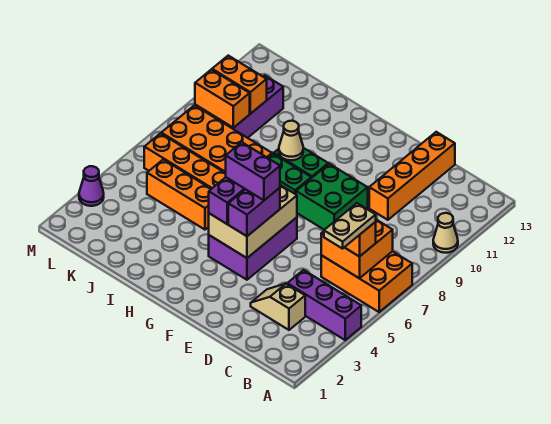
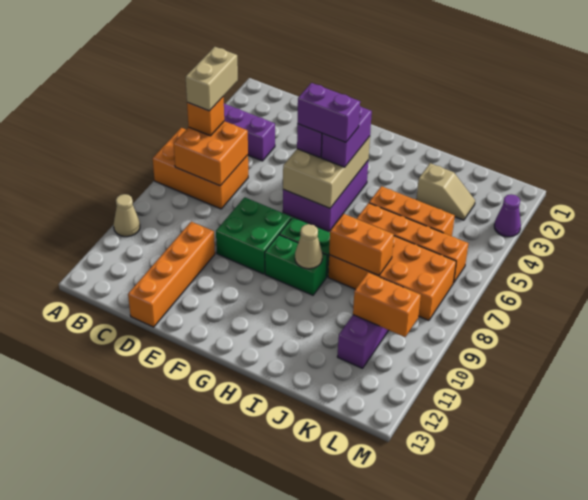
tan 1x2 plate [324,203,376,249] -> tan 1x2 brick [186,47,238,111]
tan 1x2 slope [251,284,305,330] -> tan 1x2 slope moved to [416,163,475,220]
orange 1x2 brick [195,70,250,128] -> orange 1x2 brick moved to [329,214,394,275]

